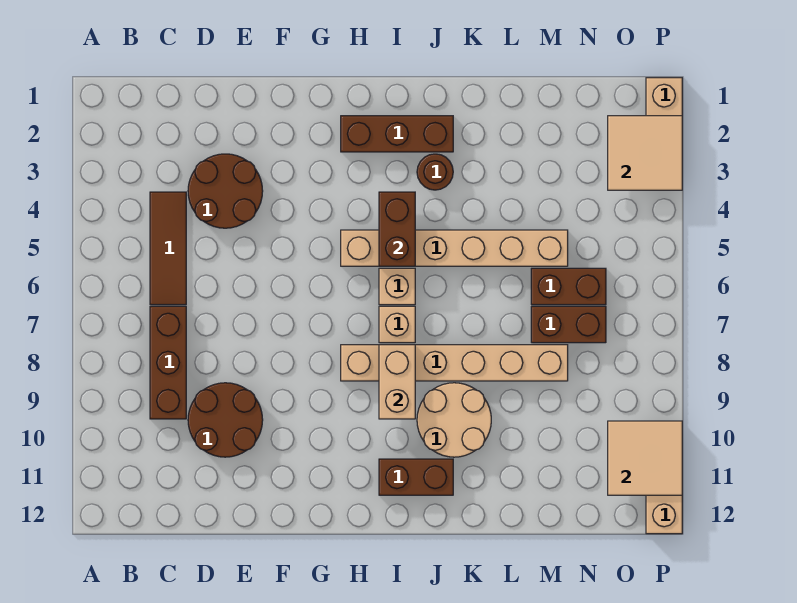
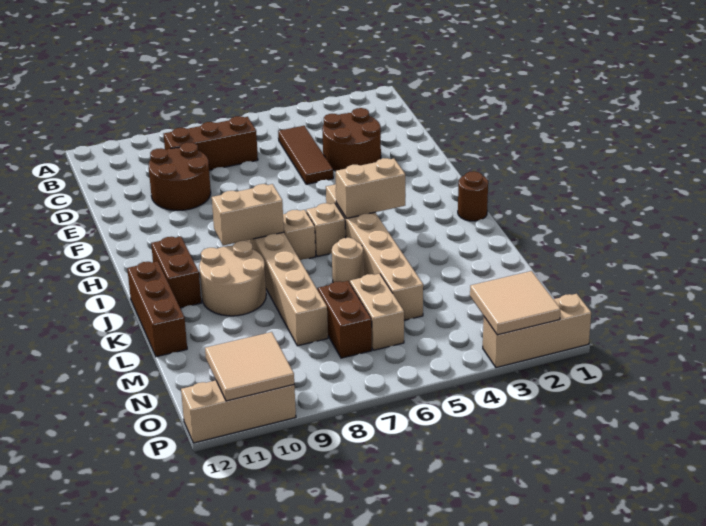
brown 1x3 tile [150,192,186,305] -> brown 1x3 tile turned to [278,126,333,184]
brown 1x3 brick [341,116,453,152] -> brown 1x3 brick moved to [127,261,187,357]
brown 1x2 brick [379,192,415,266] -> tan 1x2 brick [336,158,405,218]
brown 1x1 round brick [417,154,453,190] -> brown 1x1 round brick moved to [458,171,488,221]
none -> tan 1x1 round brick [332,238,364,283]
brown 1x2 brick [531,268,606,305] -> tan 1x2 brick [350,274,404,350]

